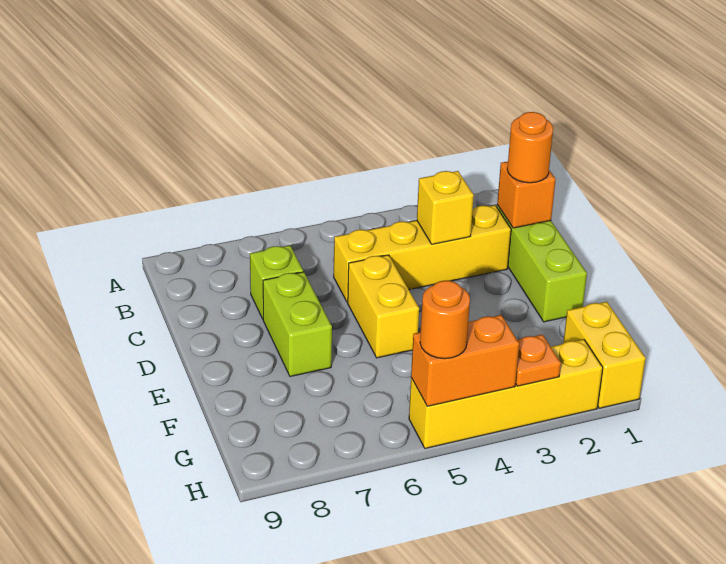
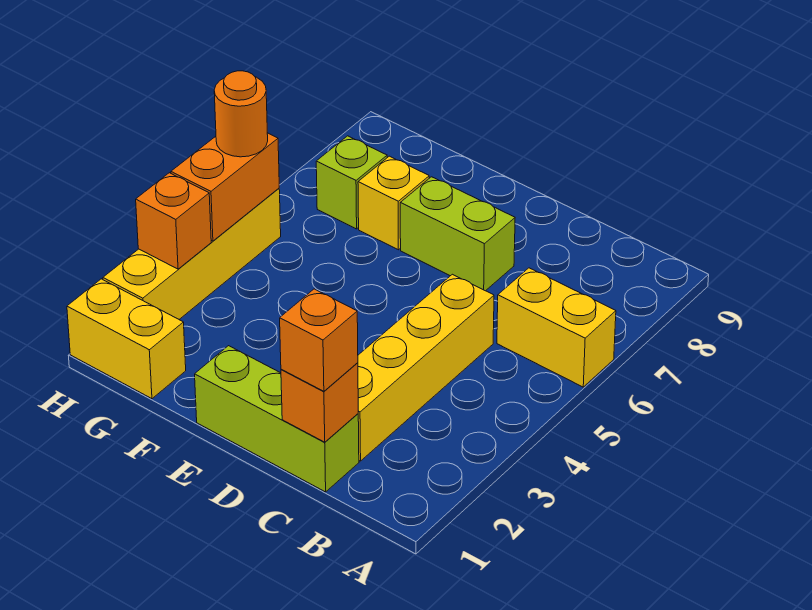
orange 1x1 round brick [507,112,553,183] -> orange 1x1 brick [280,289,358,391]
yellow 1x1 brick [417,171,474,244] -> yellow 1x1 brick moved to [358,156,429,250]
lime 1x1 brick [250,246,303,319] -> lime 1x1 brick moved to [316,136,387,229]
yellow 1x2 brick [348,255,419,358] -> yellow 1x2 brick moved to [497,268,616,387]
orange 1x1 plate [516,335,561,386] -> orange 1x1 brick [136,173,211,269]

